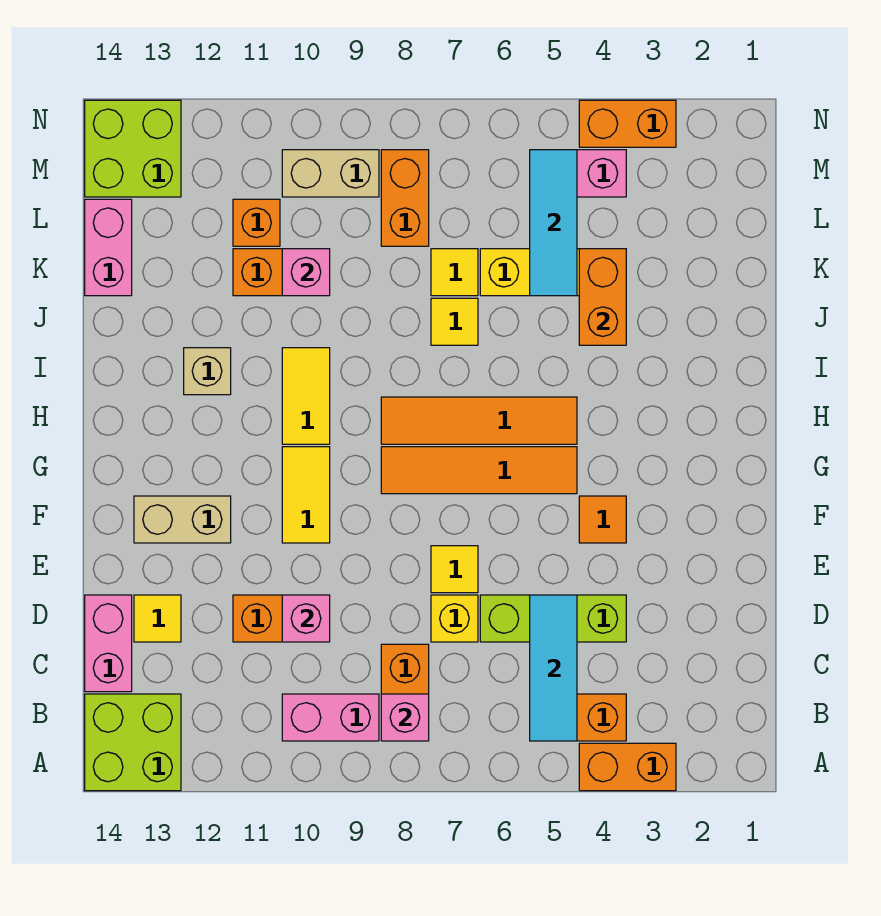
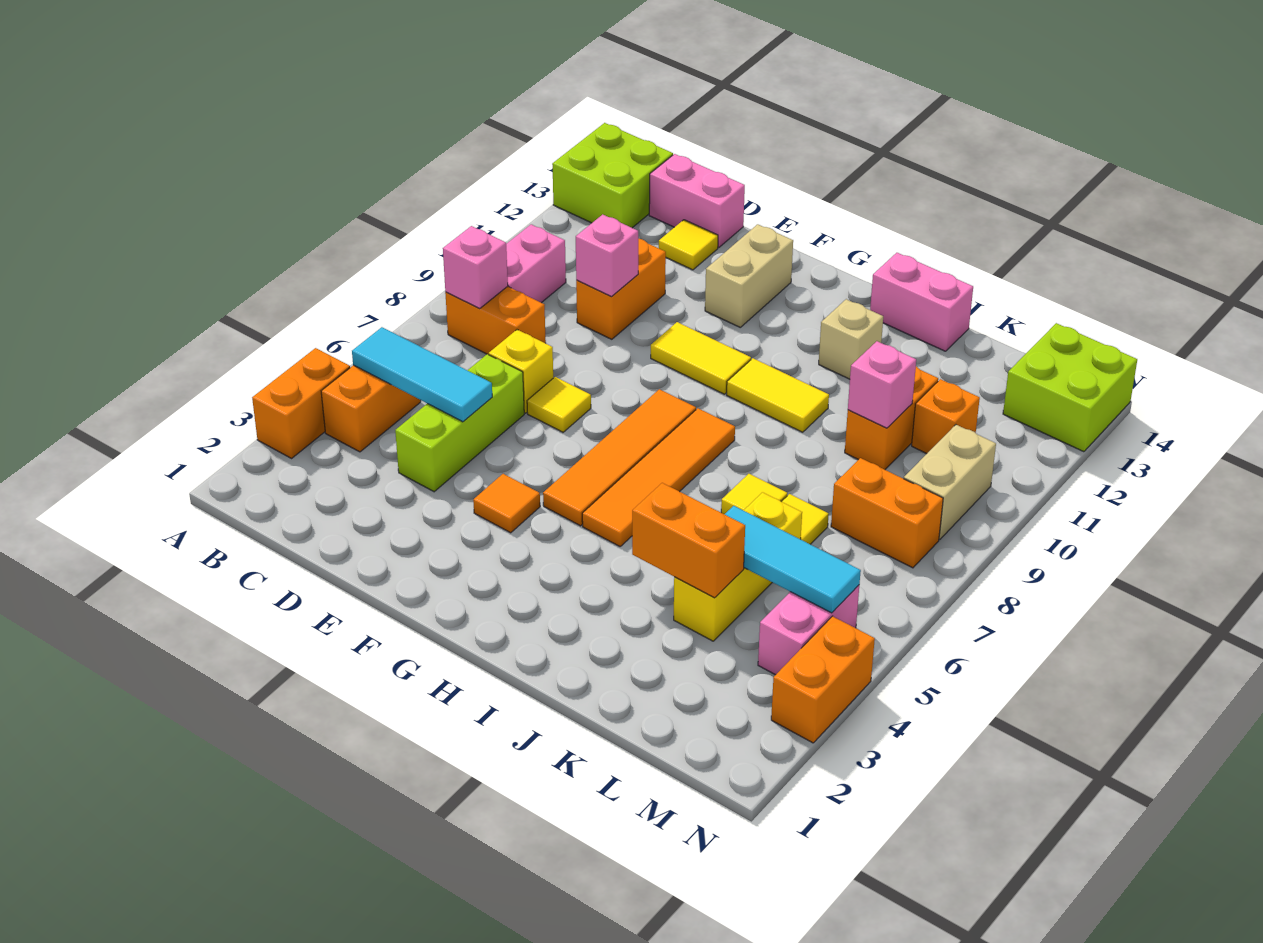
pink 1x2 brick [85,199,132,296] -> pink 1x2 brick moved to [870,253,973,351]

